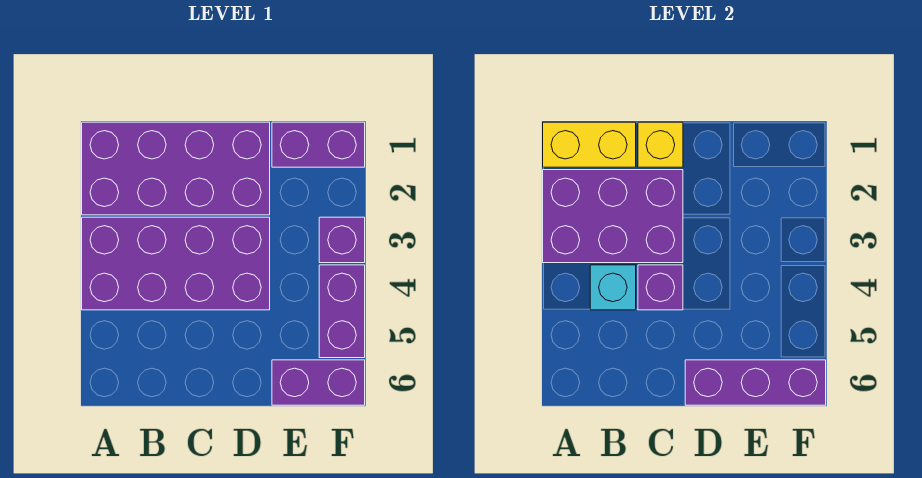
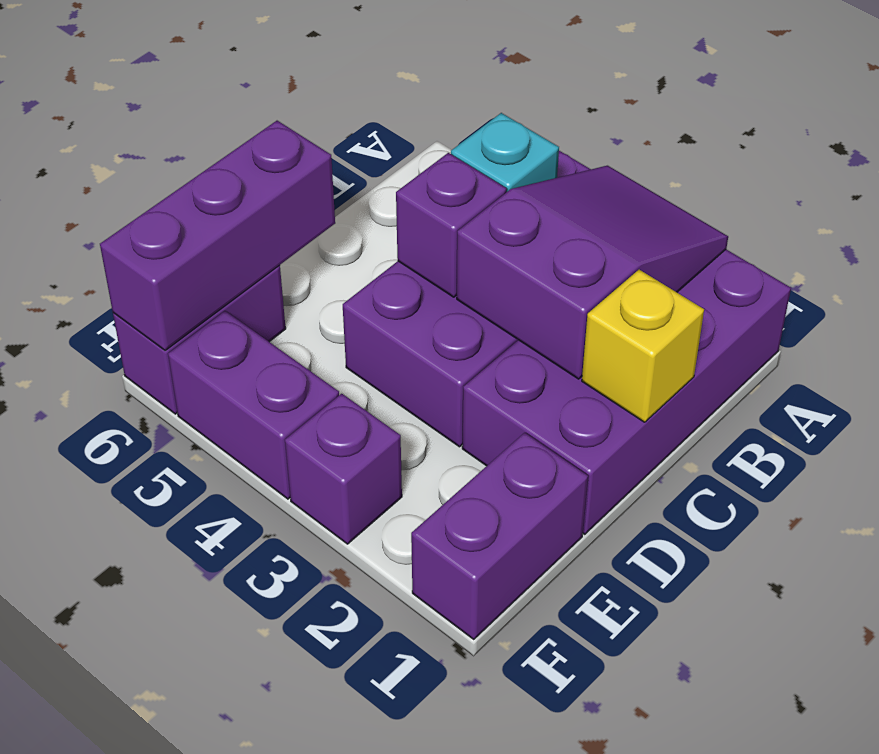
yellow 1x2 brick [543,122,636,167] -> none
purple 2x3 brick [543,170,683,263] -> purple 2x3 slope [457,166,728,379]

